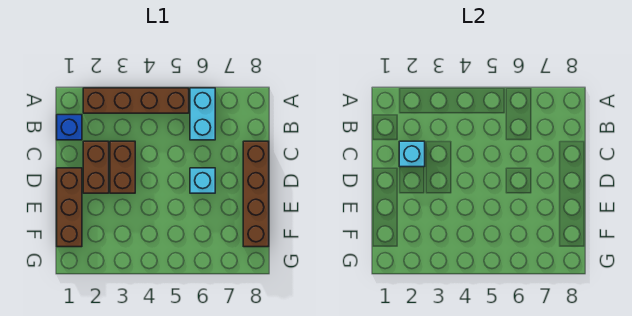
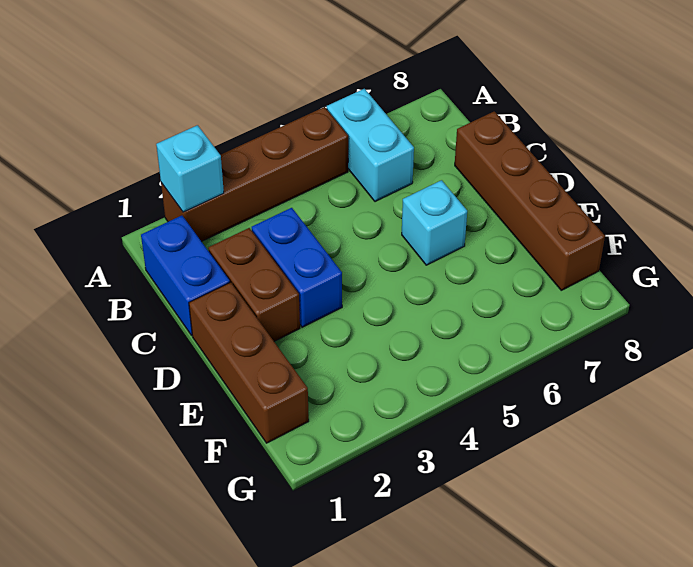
blue 1x1 brick [57,115,82,140] -> blue 1x2 brick [141,216,230,336]
cyan 1x1 brick [399,141,425,167] -> cyan 1x1 brick moved to [156,125,224,212]
brown 1x2 brick [110,141,135,193] -> blue 1x2 brick [252,208,342,327]

